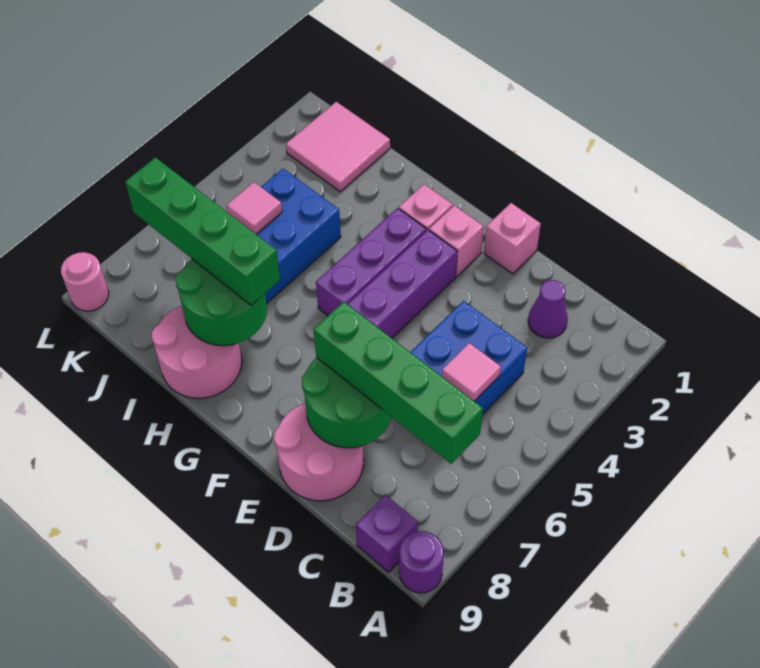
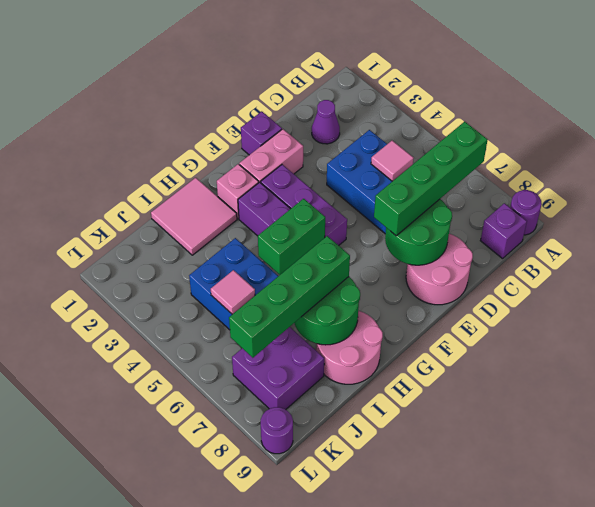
pink 1x1 brick [484,203,541,274] -> purple 1x1 brick [241,111,282,155]
pink 1x1 brick [429,205,484,276] -> pink 1x2 brick [239,129,303,183]
none -> green 1x2 brick [258,199,325,275]
pink 2x2 tile [286,102,390,192] -> pink 2x2 tile moved to [151,178,237,255]
none -> purple 2x2 brick [232,327,324,410]
pink 1x1 round brick [61,252,109,311] -> purple 1x1 round brick [261,407,293,454]

